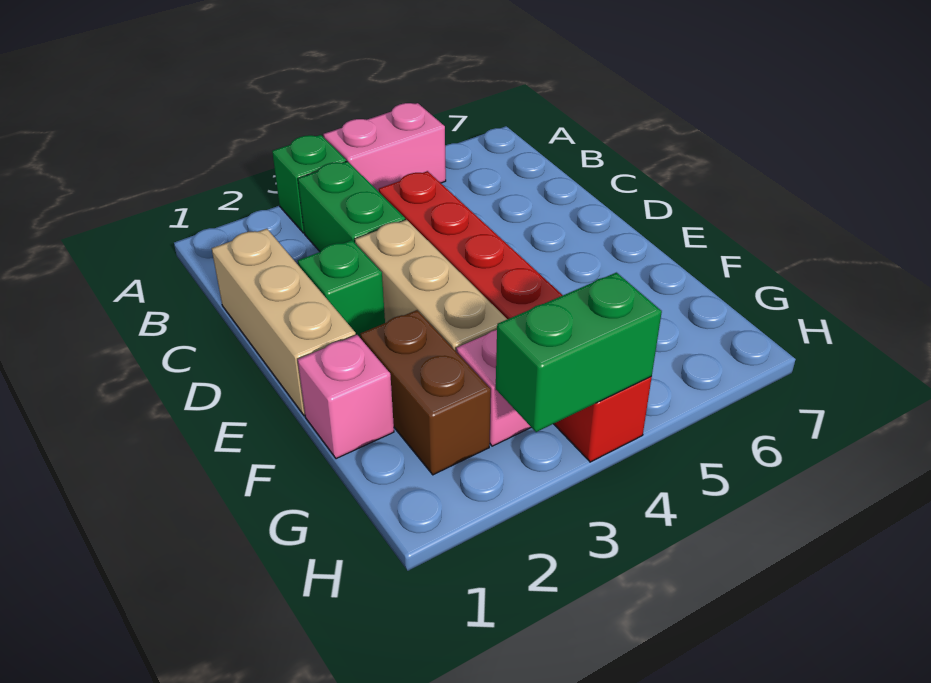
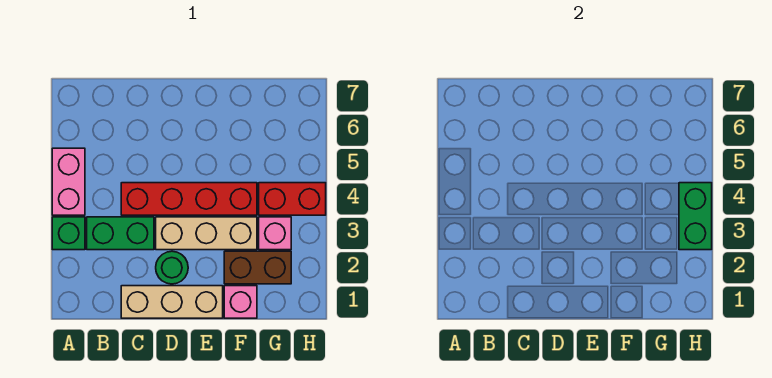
green 1x1 brick [298,240,385,338] -> green 1x1 round brick [156,251,188,284]

